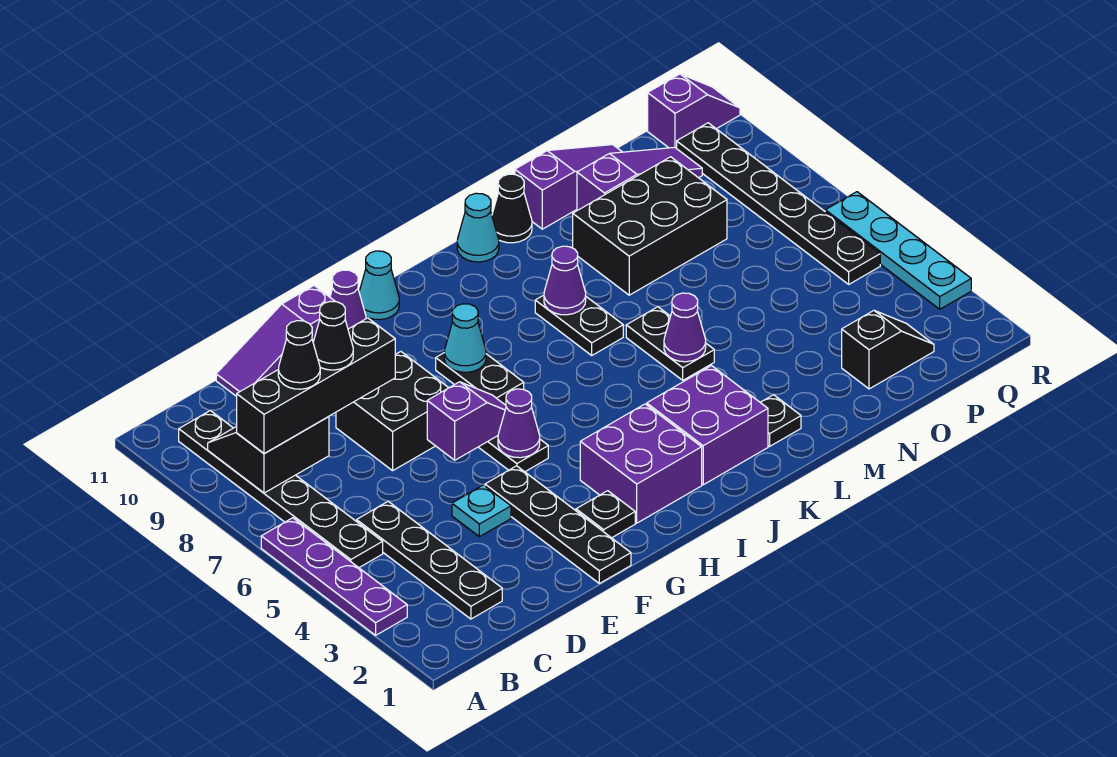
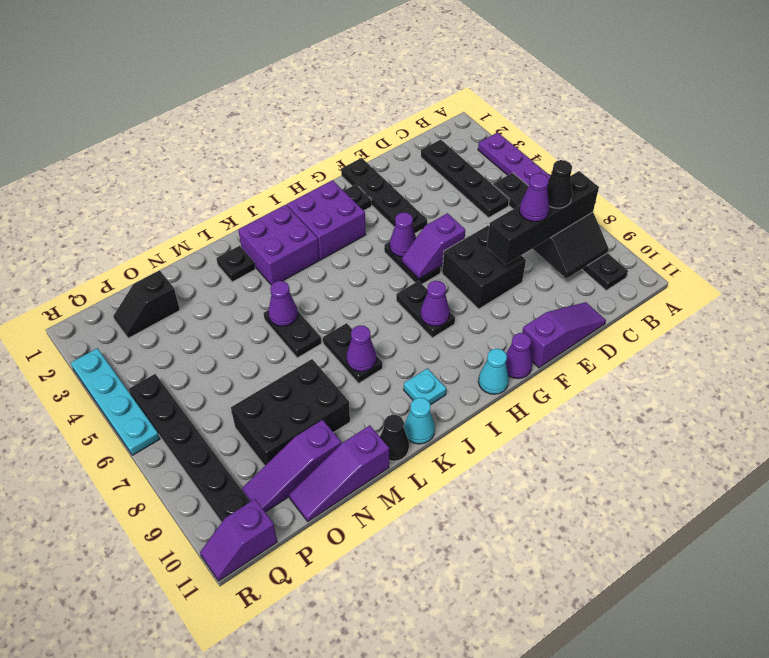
black 1x1 cone [313,301,353,370] -> purple 1x1 cone [519,173,549,222]
cyan 1x1 plate [452,485,511,537] -> cyan 1x1 plate moved to [403,368,446,405]
cyan 1x1 cone [444,304,486,372] -> purple 1x1 cone [421,281,450,326]

